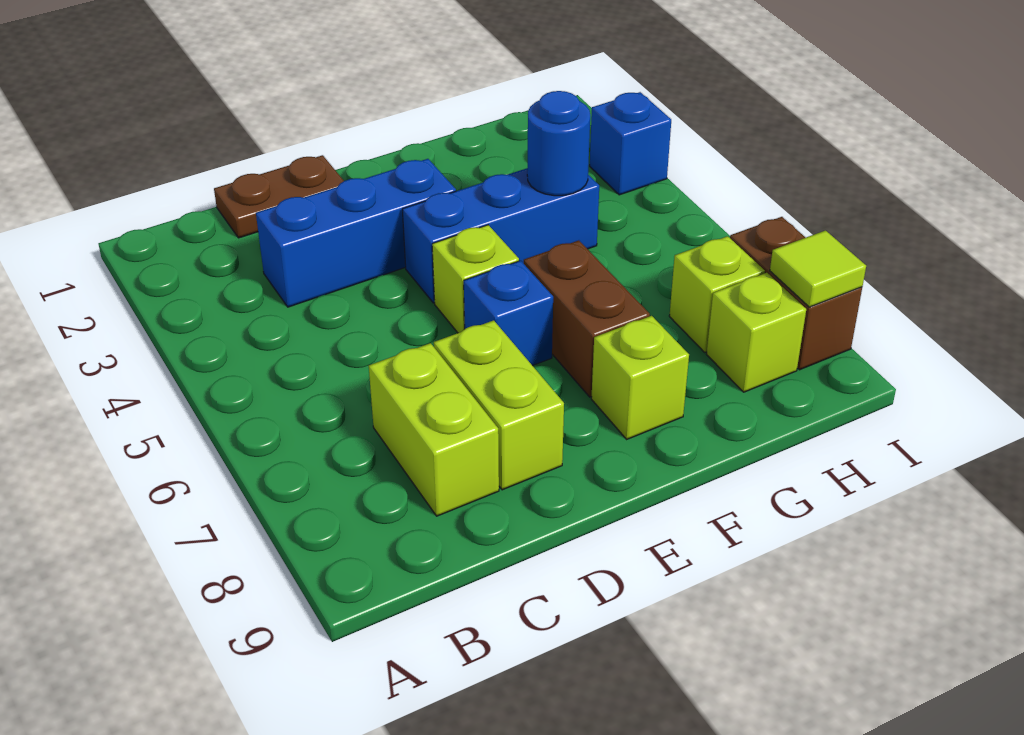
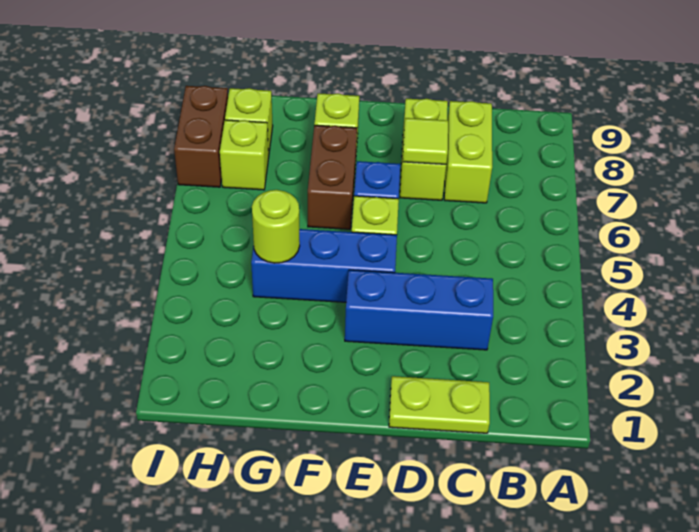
brown 1x2 plate [214,155,344,238] -> lime 1x2 plate [389,376,490,433]
blue 1x1 round brick [527,91,590,196] -> lime 1x1 round brick [252,190,300,263]
blue 1x1 brick [590,92,671,195] -> none
lime 1x1 tile [770,230,866,307] -> lime 1x1 tile moved to [403,118,448,164]

